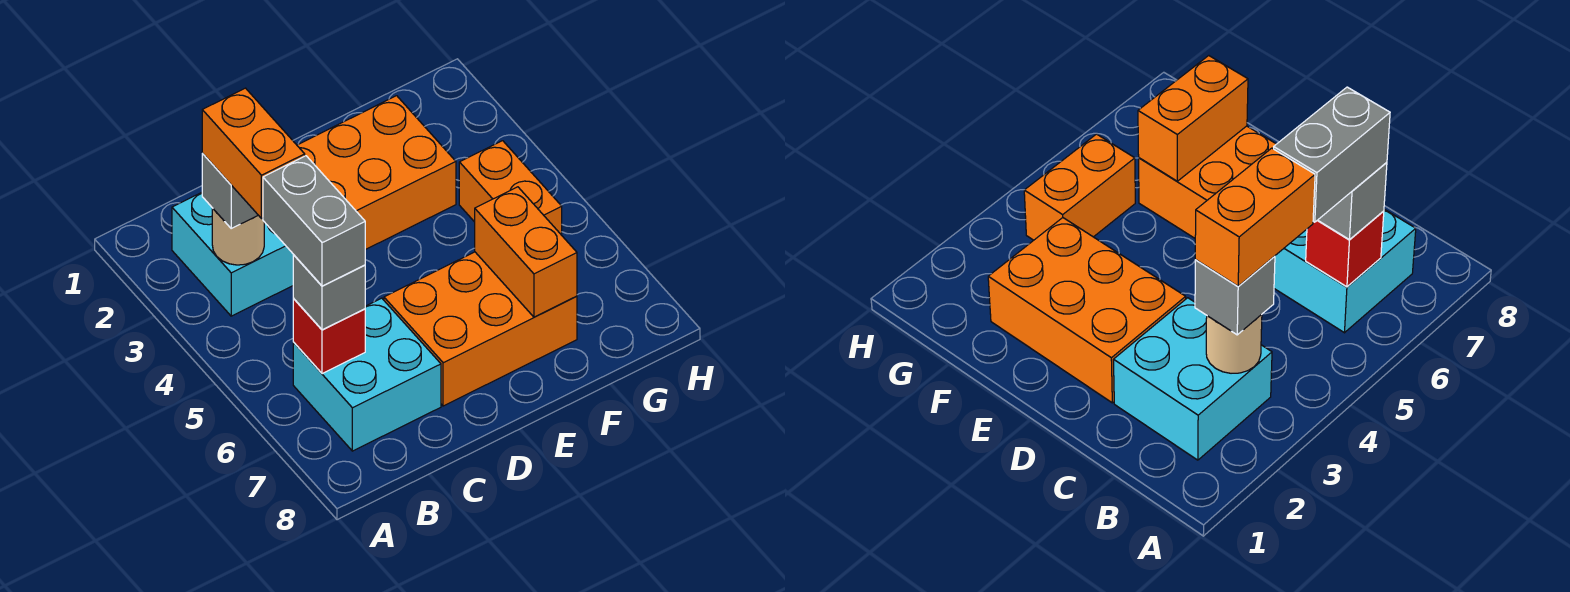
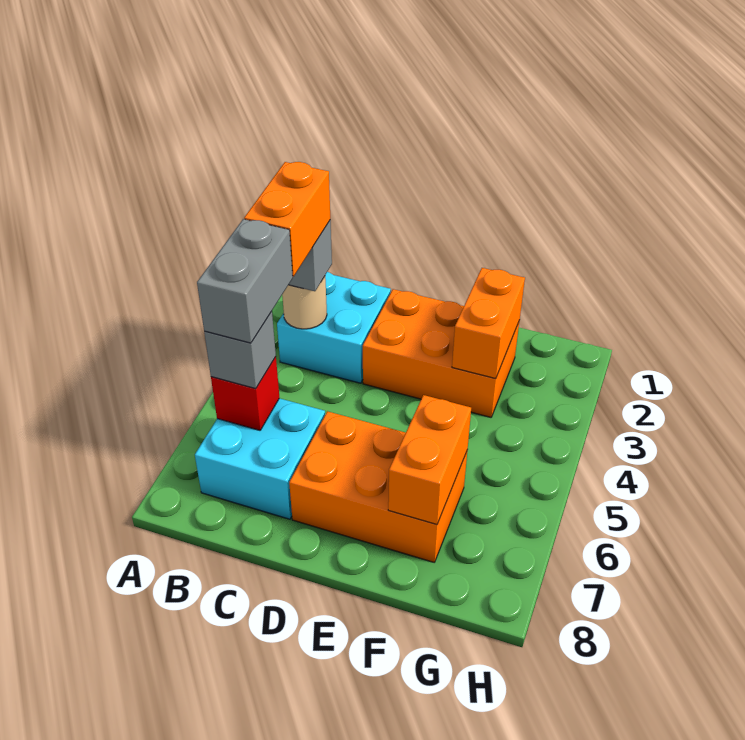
orange 1x2 brick [459,141,562,235] -> orange 1x2 brick moved to [452,268,525,379]

